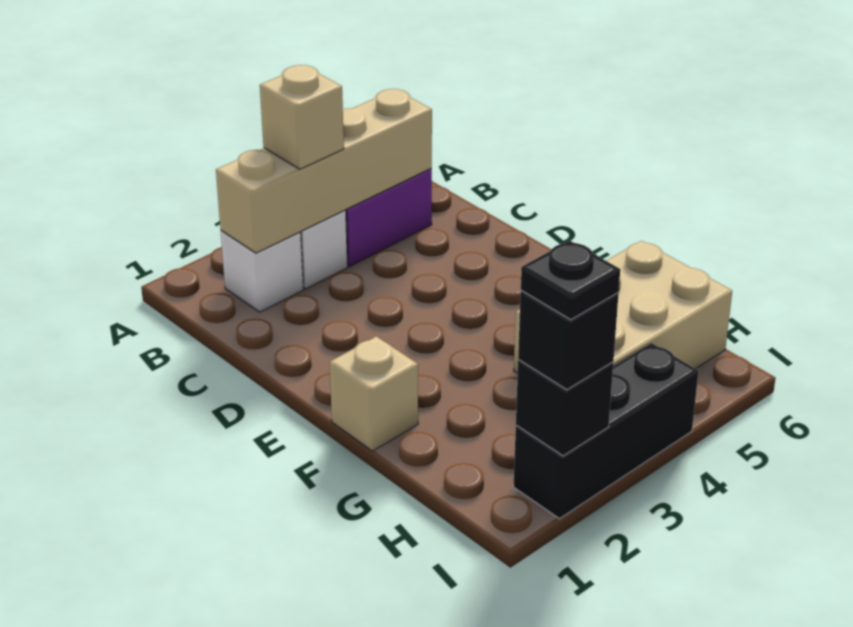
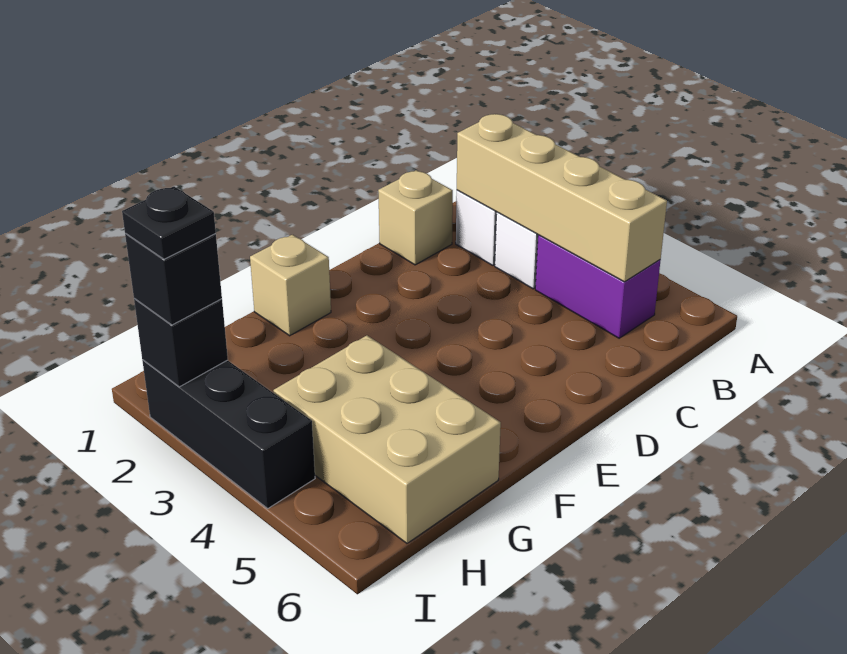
tan 1x1 brick [260,65,344,169] -> tan 1x1 brick moved to [378,170,453,265]

